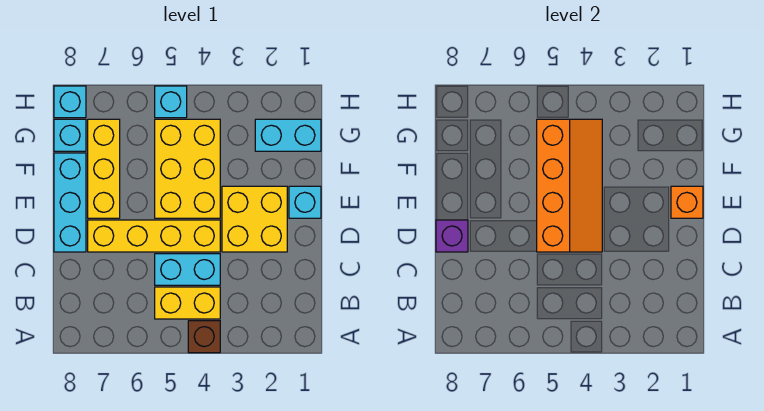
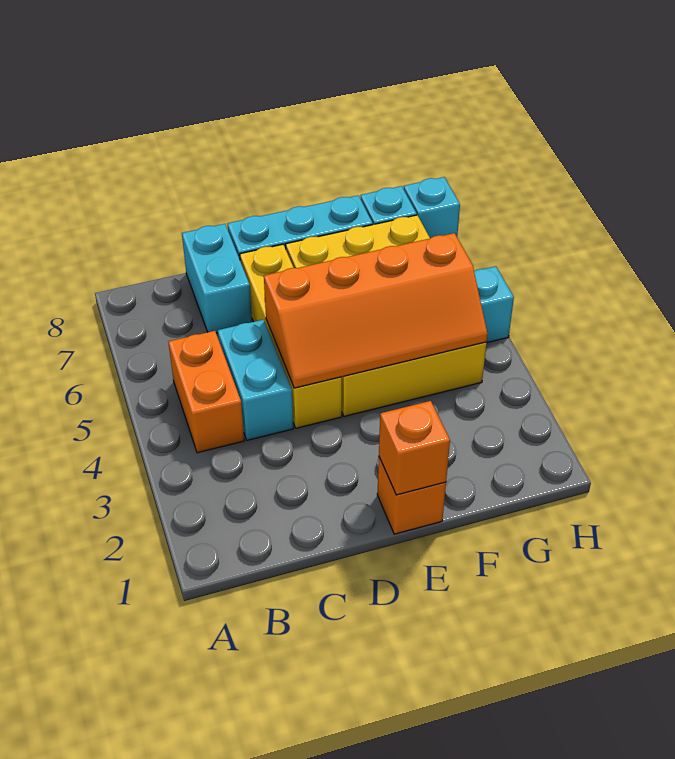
brown 1x1 brick [188,321,220,353] -> none
yellow 1x2 brick [155,287,220,319] -> orange 1x2 brick [169,331,244,453]
yellow 2x2 brick [222,186,287,252] -> none
purple 1x1 brick [436,220,468,252] -> none
cyan 1x1 brick [289,186,321,218] -> orange 1x1 brick [377,457,446,534]
cyan 1x2 brick [255,119,321,151] -> cyan 1x2 brick moved to [182,224,252,333]

